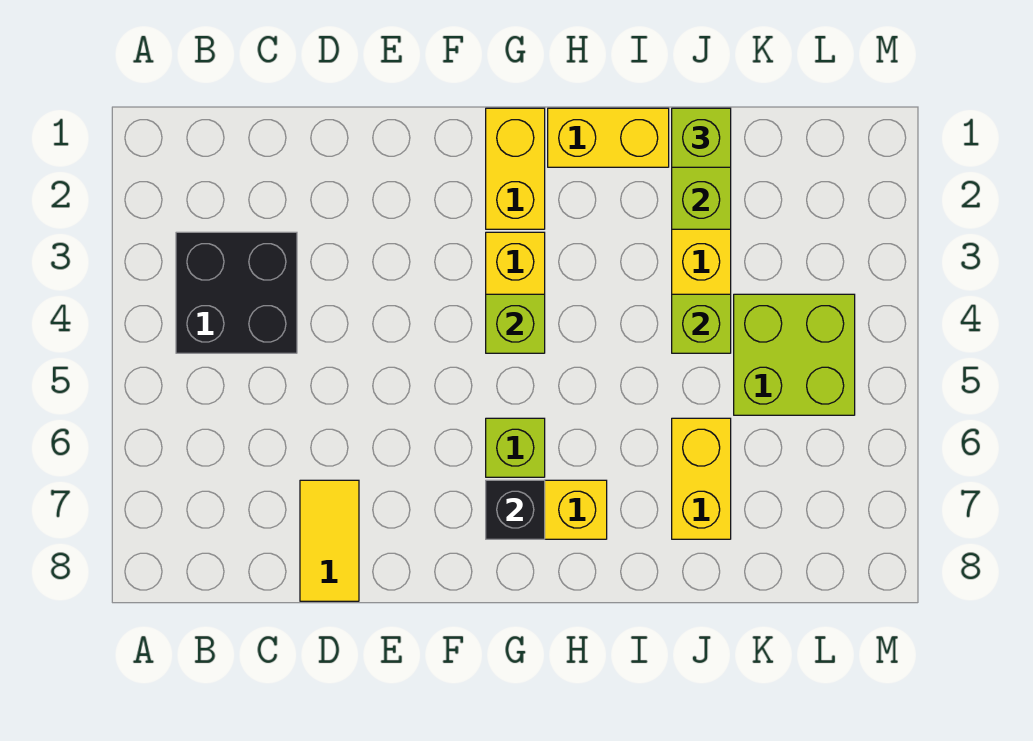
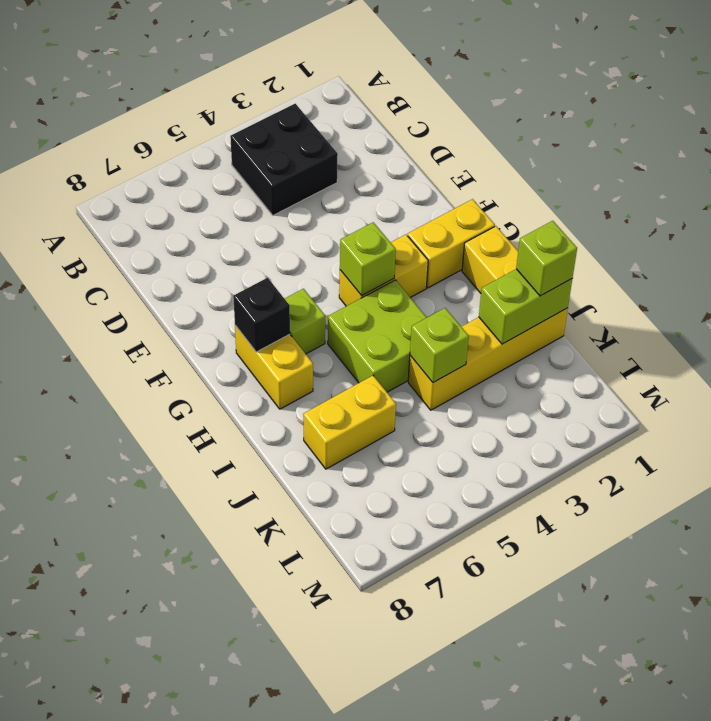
yellow 1x2 tile [300,480,359,601] -> none
lime 2x2 brick [734,294,855,415] -> lime 2x2 brick moved to [328,280,427,392]

